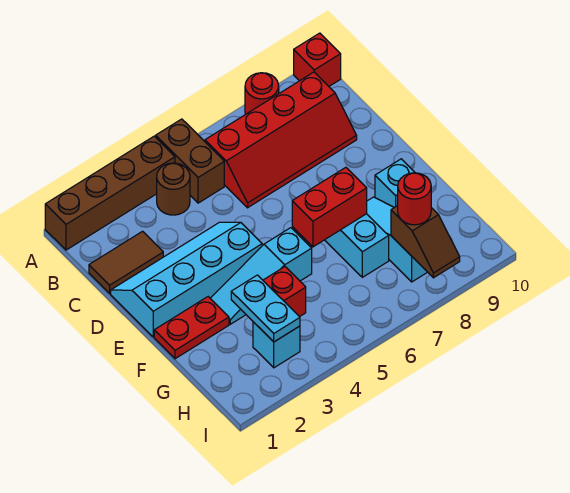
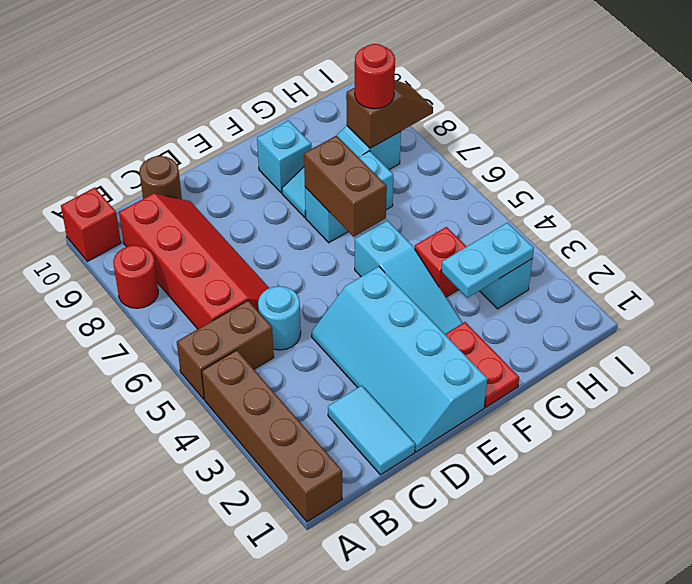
brown 1x1 round brick [157,163,190,215] -> brown 1x1 round brick moved to [139,156,182,199]
brown 1x2 tile [89,231,163,293] -> cyan 1x2 tile [328,386,415,475]
none -> cyan 1x1 round brick [258,286,301,350]
red 1x2 brick [292,167,367,247] -> brown 1x2 brick [304,135,387,237]

